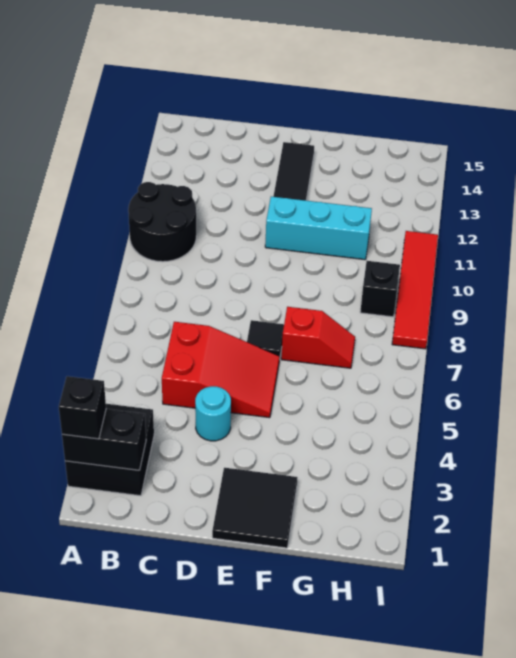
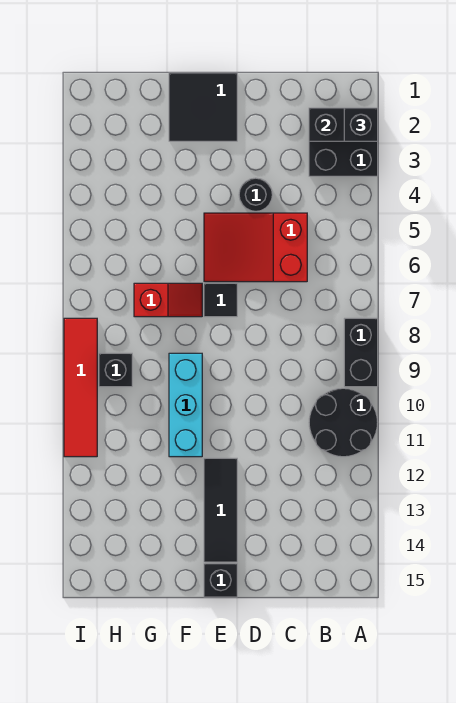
none -> black 1x2 brick [344,318,378,387]
cyan 1x1 round brick [195,386,231,441] -> black 1x1 round brick [239,178,272,211]
cyan 1x3 brick [265,197,372,260] -> cyan 1x3 brick turned to [169,353,202,457]
none -> black 1x1 brick [204,564,237,597]
red 1x2 slope [281,307,355,368] -> red 1x2 slope turned to [134,283,202,317]

